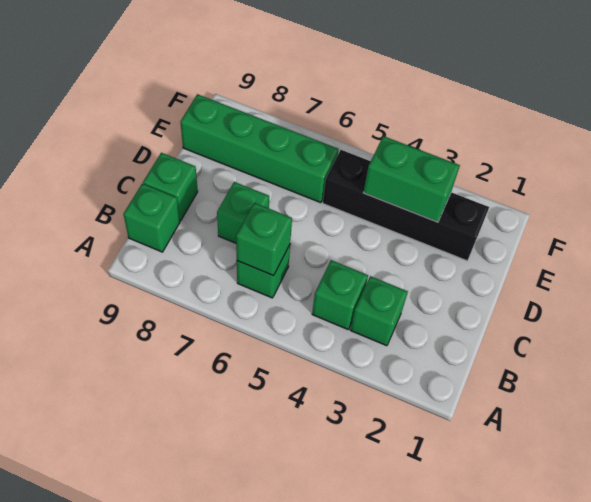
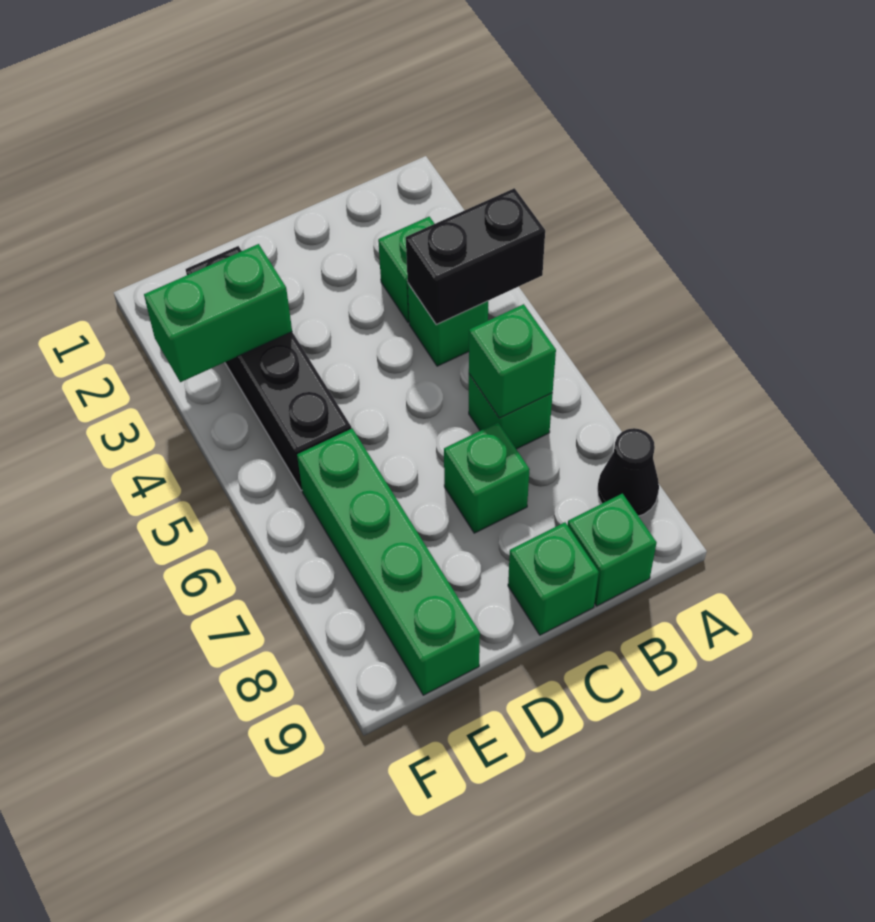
none -> black 1x2 brick [406,188,545,325]
none -> black 1x1 cone [597,428,659,516]
green 1x2 brick [363,136,460,222] -> green 1x2 brick turned to [144,244,292,382]

